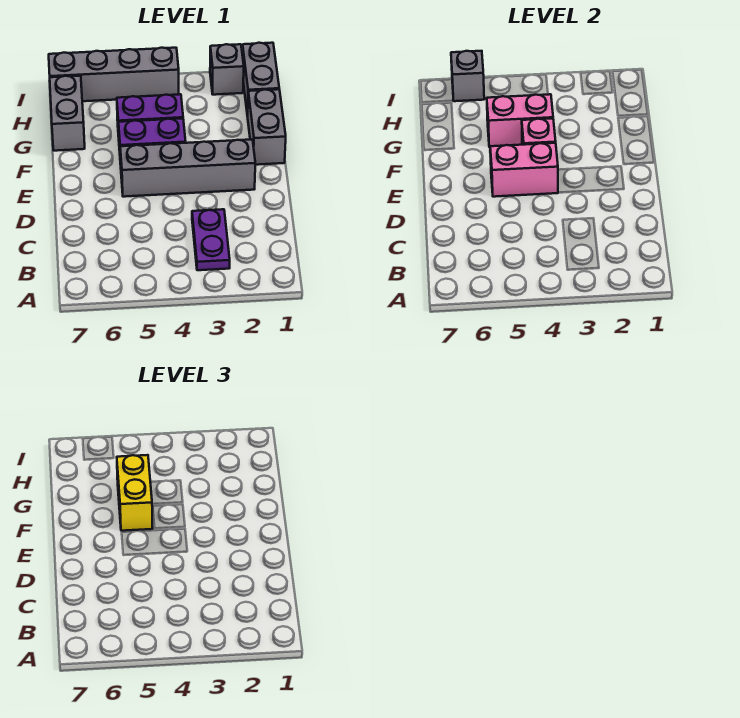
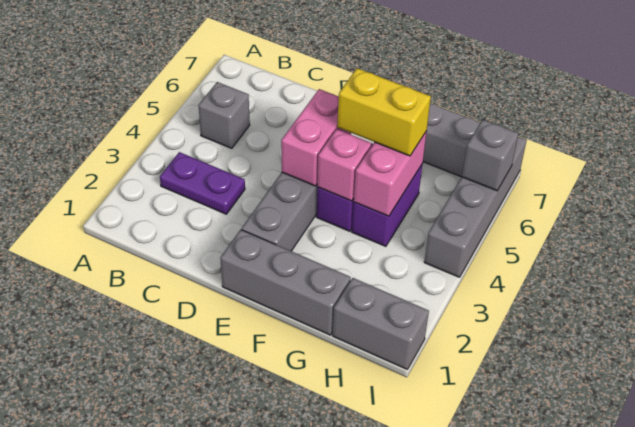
grey 1x2 brick [247,89,286,165] -> grey 1x3 brick [220,230,351,335]
grey 1x1 brick [210,44,244,95] -> grey 1x1 brick moved to [199,82,250,148]

